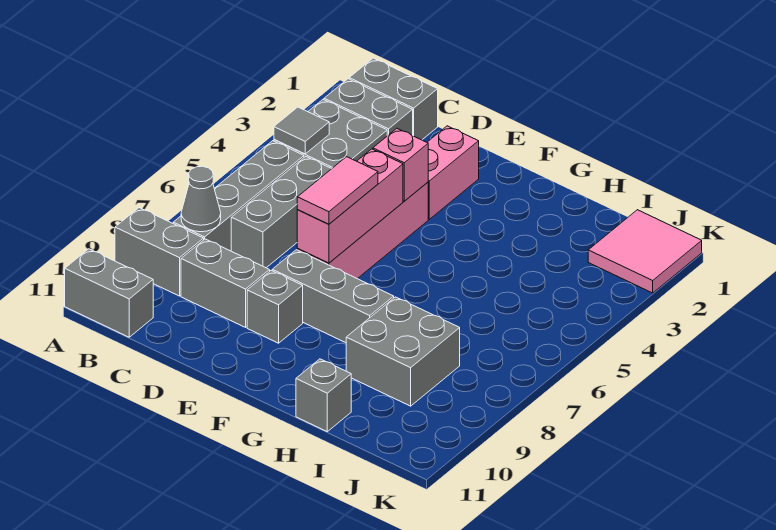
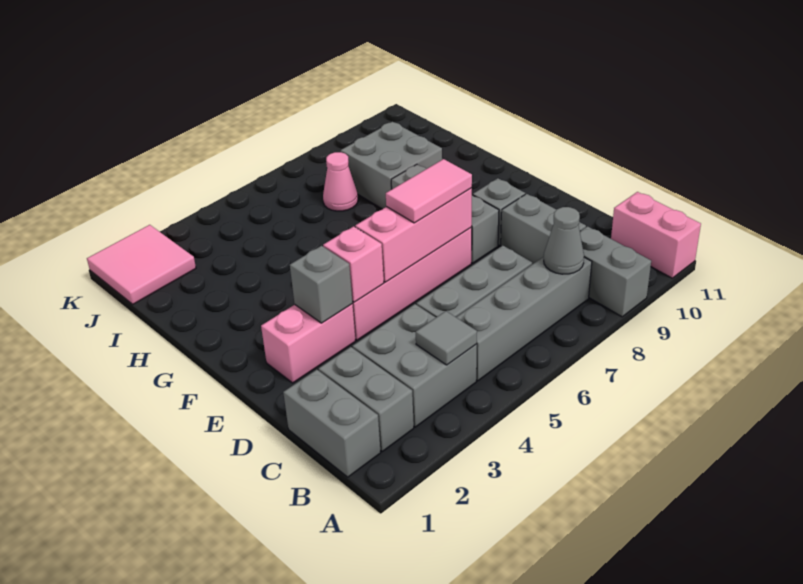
grey 1x2 brick [65,249,153,337] -> pink 1x2 brick [611,192,701,278]
grey 1x1 brick [296,359,351,431] -> grey 1x1 brick moved to [290,246,352,323]
none -> pink 1x1 cone [323,152,358,211]

